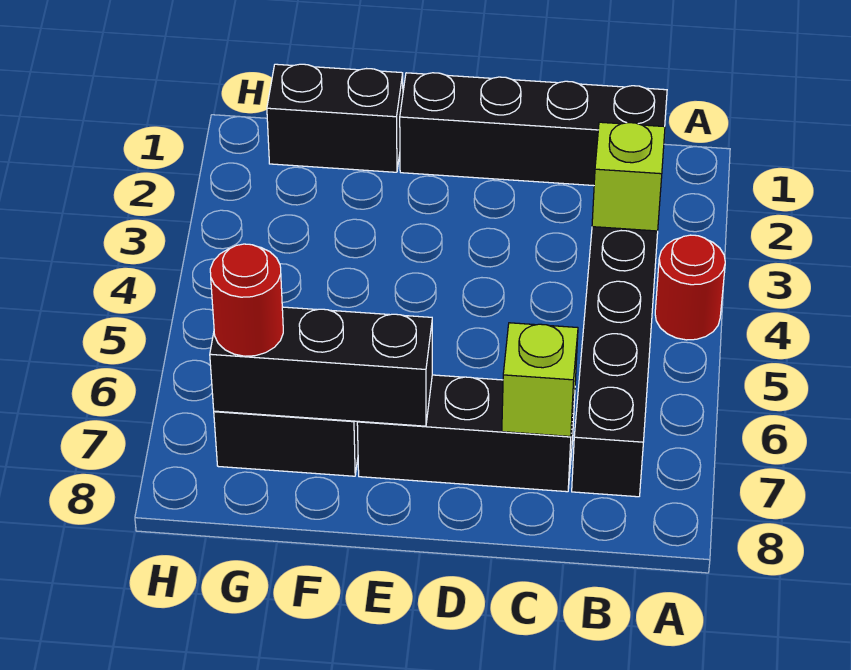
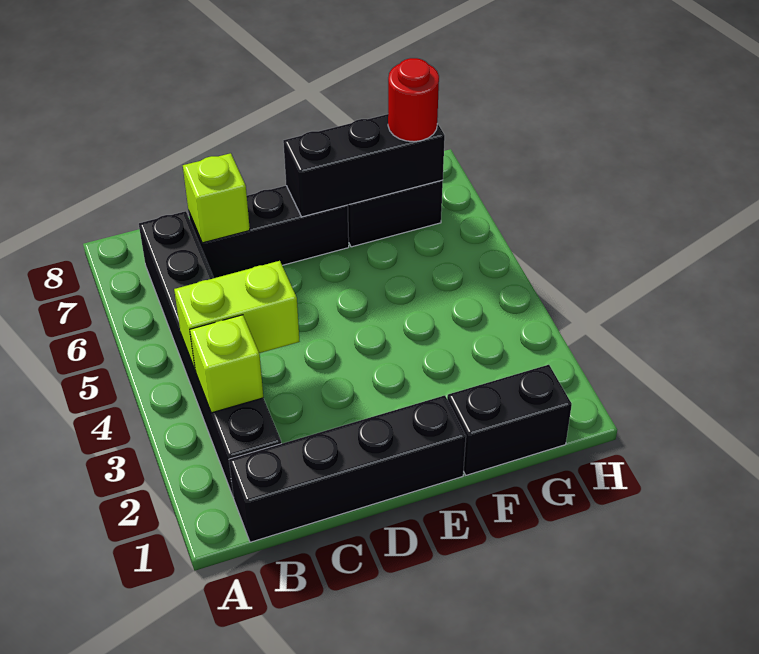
red 1x1 round brick [655,235,725,340] -> none
none -> lime 1x2 brick [174,261,300,371]

